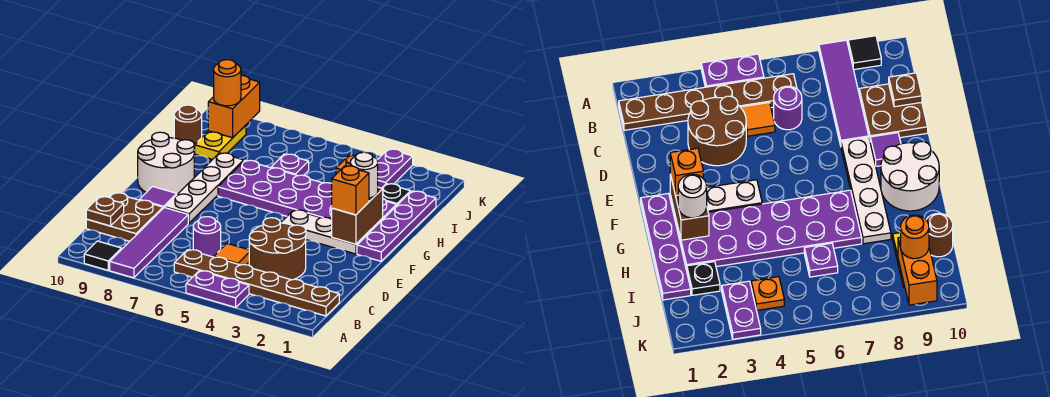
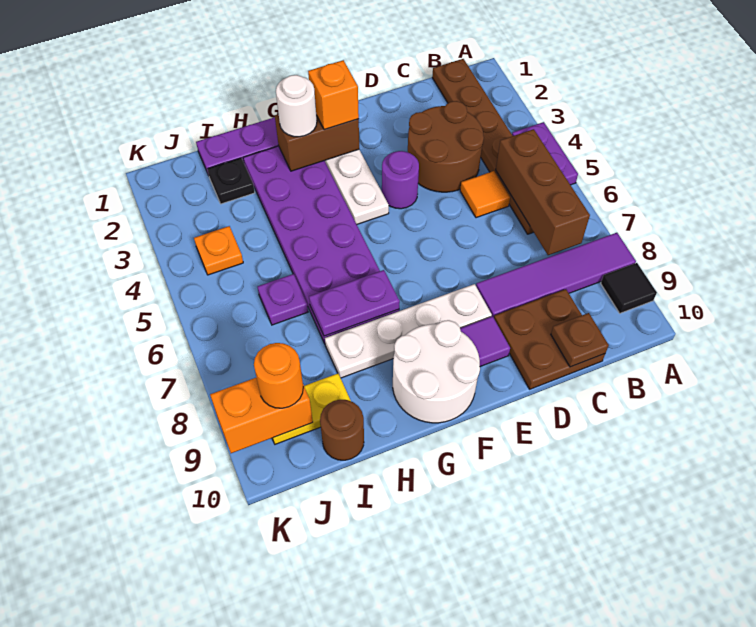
none -> brown 1x3 brick [496,129,590,255]
purple 1x1 round brick [193,217,221,257] -> purple 1x1 round brick moved to [382,151,419,209]
purple 1x2 plate [377,149,413,188] -> purple 1x2 plate moved to [309,270,400,336]

